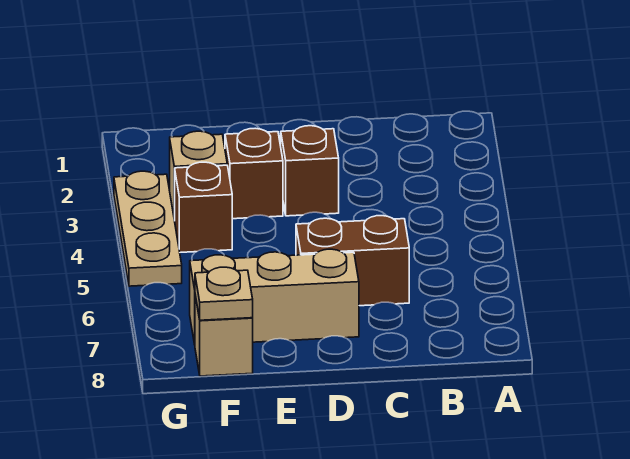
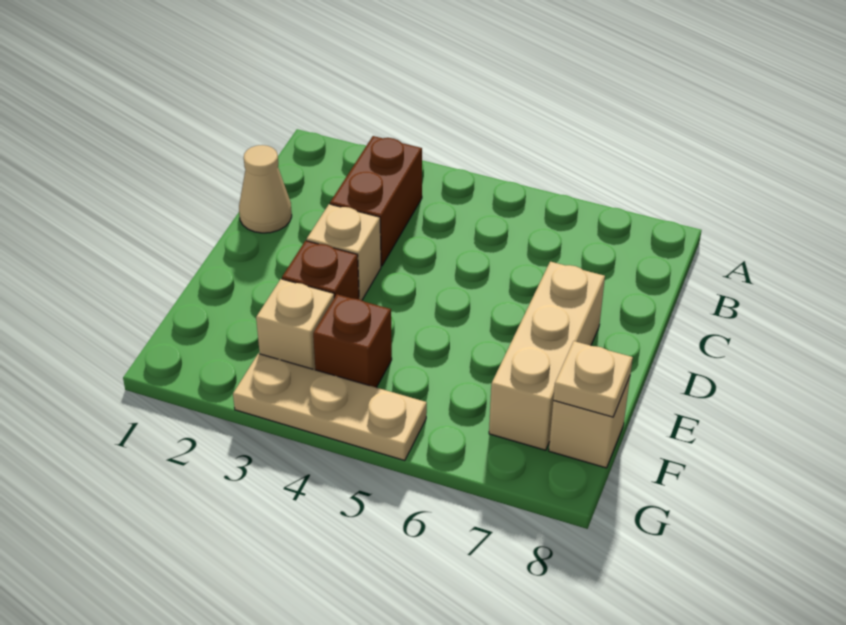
none -> tan 1x1 cone [239,145,292,233]
brown 1x2 brick [296,216,409,306] -> brown 1x2 brick moved to [330,136,422,266]
brown 1x1 brick [281,126,339,216] -> tan 1x1 brick [307,204,381,300]

